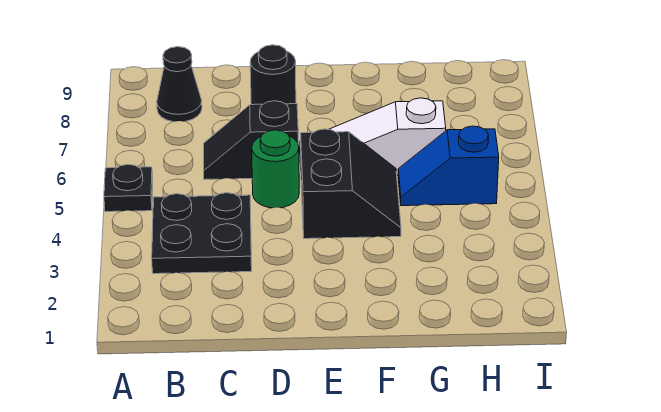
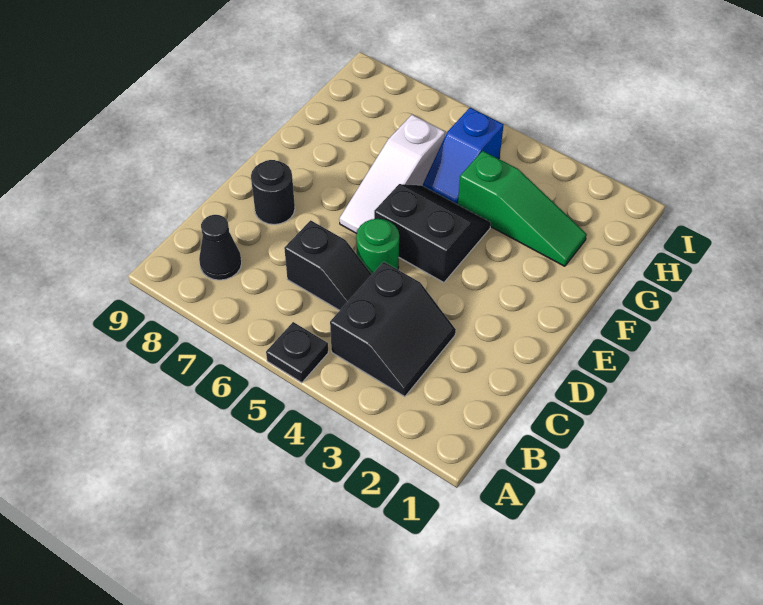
black 2x2 plate [152,193,252,274] -> black 2x2 slope [330,262,456,397]
black 1x2 slope [204,101,298,180] -> black 1x2 slope turned to [284,220,372,310]
none -> green 1x3 slope [458,151,587,266]

